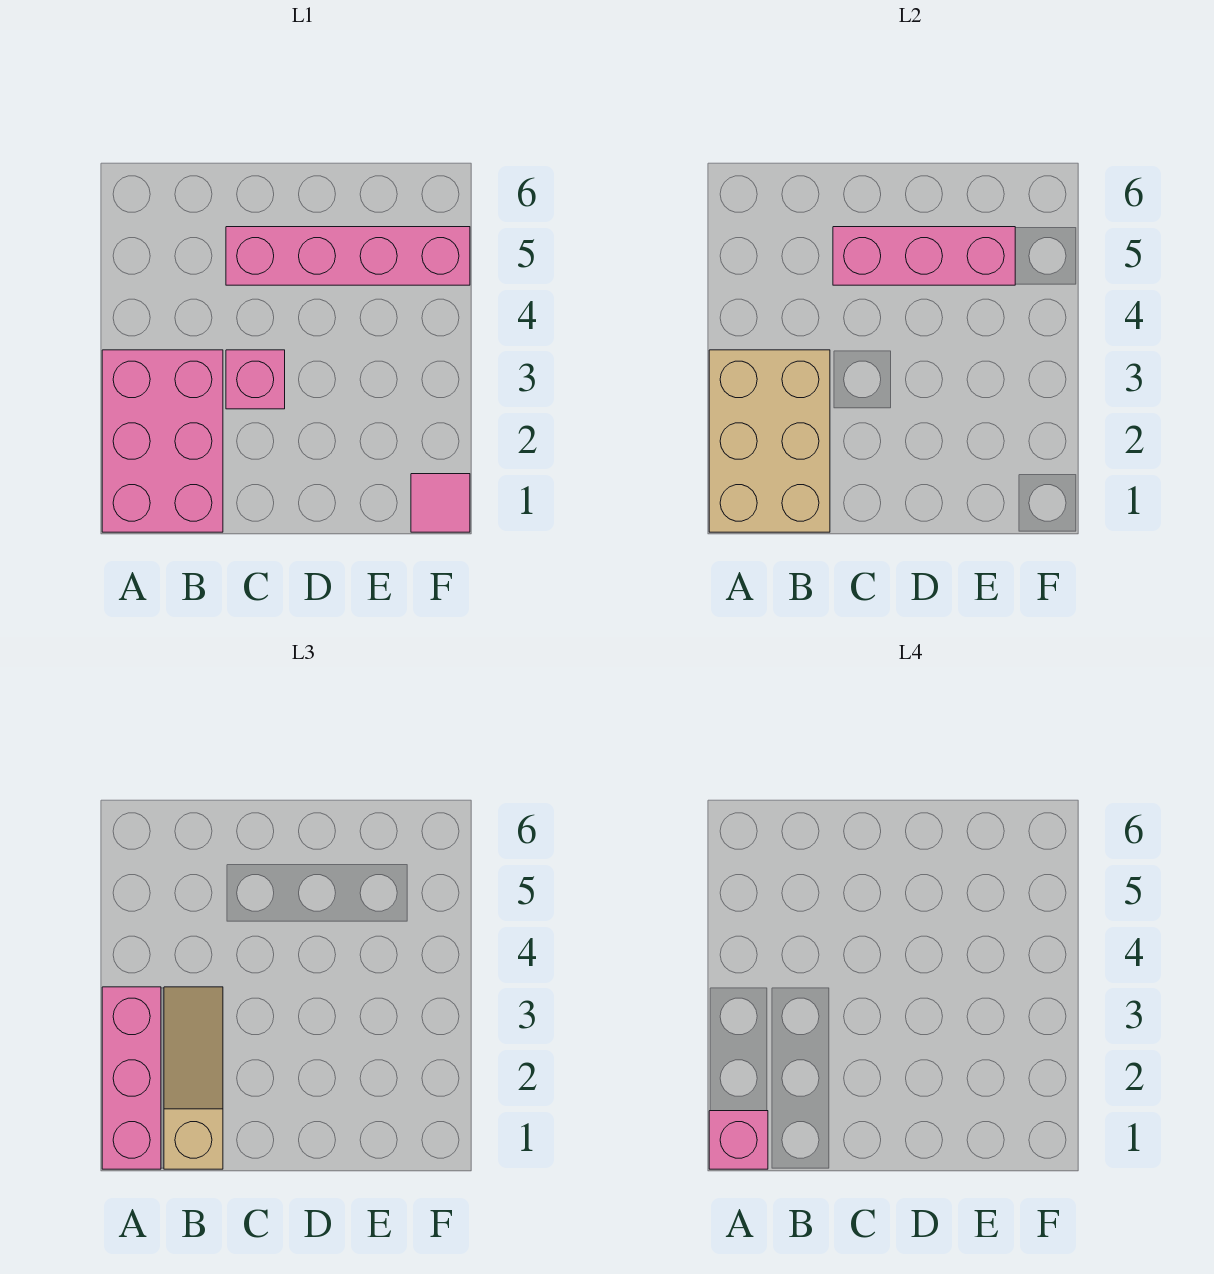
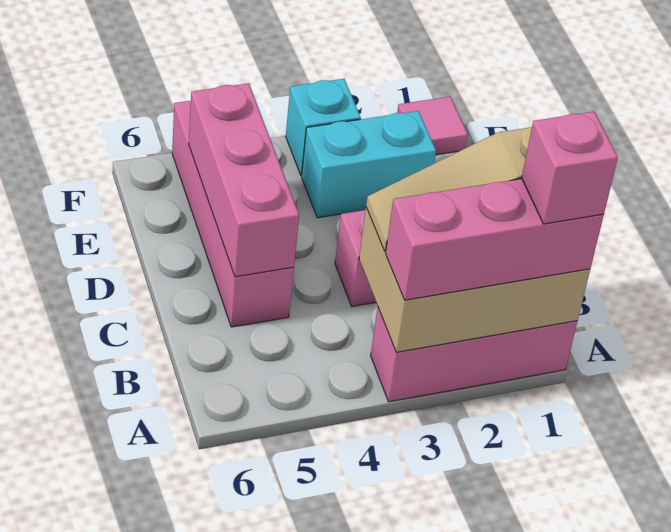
pink 2x3 brick [102,350,223,532] -> pink 1x3 brick [371,308,577,402]
none -> cyan 1x2 brick [302,111,436,218]
none -> cyan 1x1 brick [286,79,361,176]

